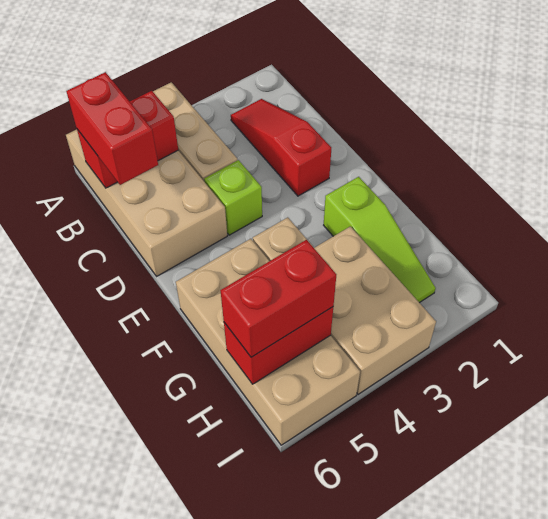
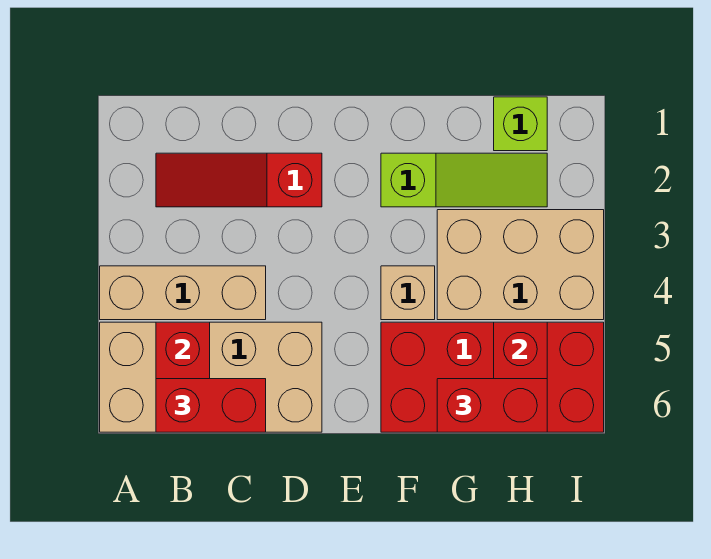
lime 1x1 brick [204,160,262,235] -> lime 1x1 brick moved to [494,97,547,151]
tan 2x4 brick [176,239,360,445] -> red 2x4 brick [381,322,604,432]
red 1x2 brick [220,240,336,357] -> red 1x2 brick turned to [437,379,547,432]

